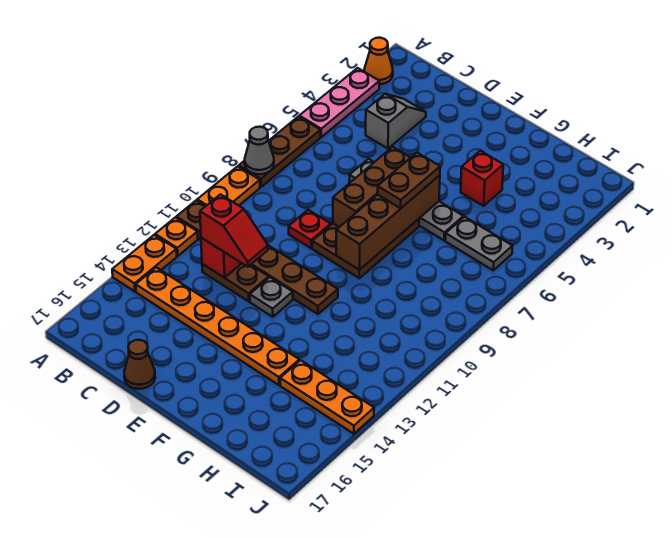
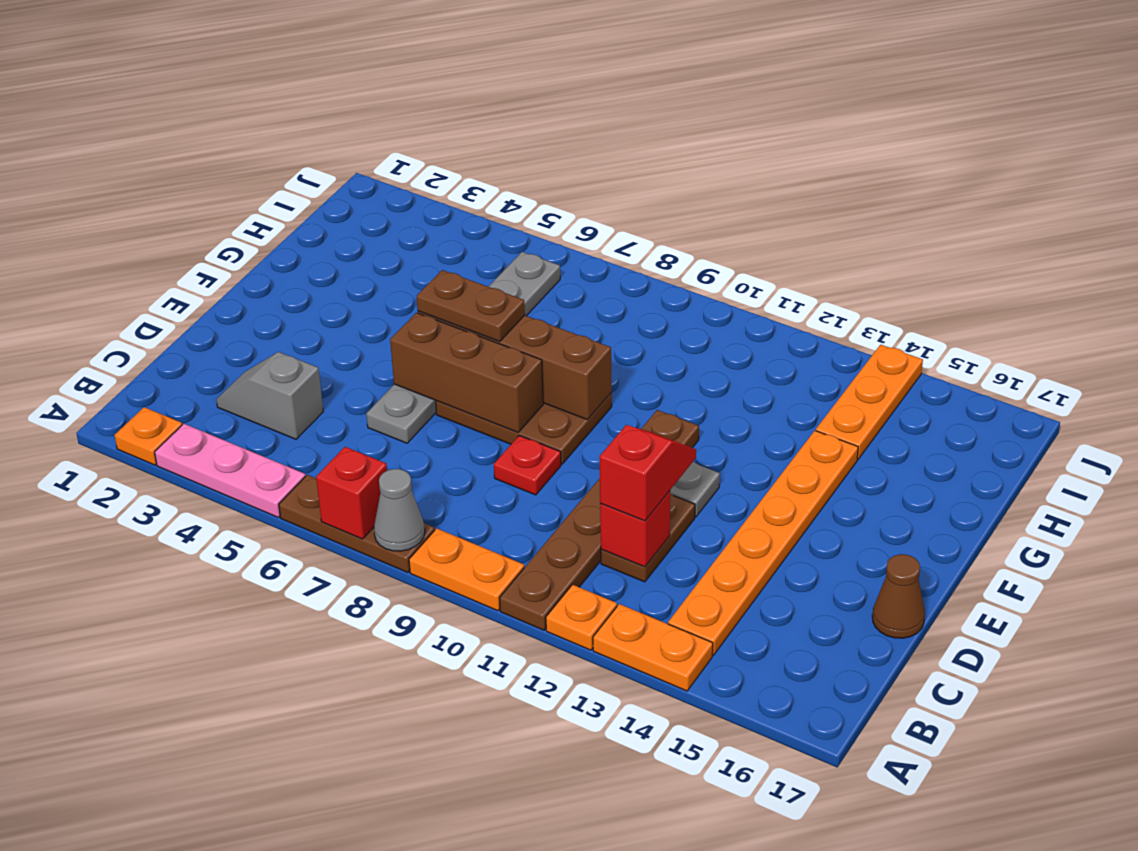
orange 1x1 cone [364,38,393,84] -> orange 1x1 plate [114,407,182,465]
red 1x1 brick [461,151,503,206] -> red 1x1 brick moved to [316,447,387,539]

